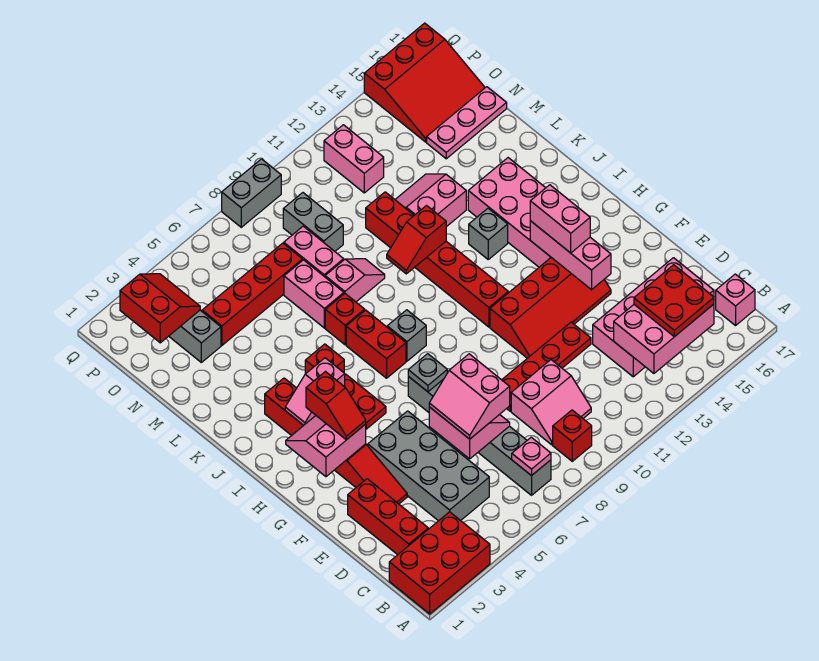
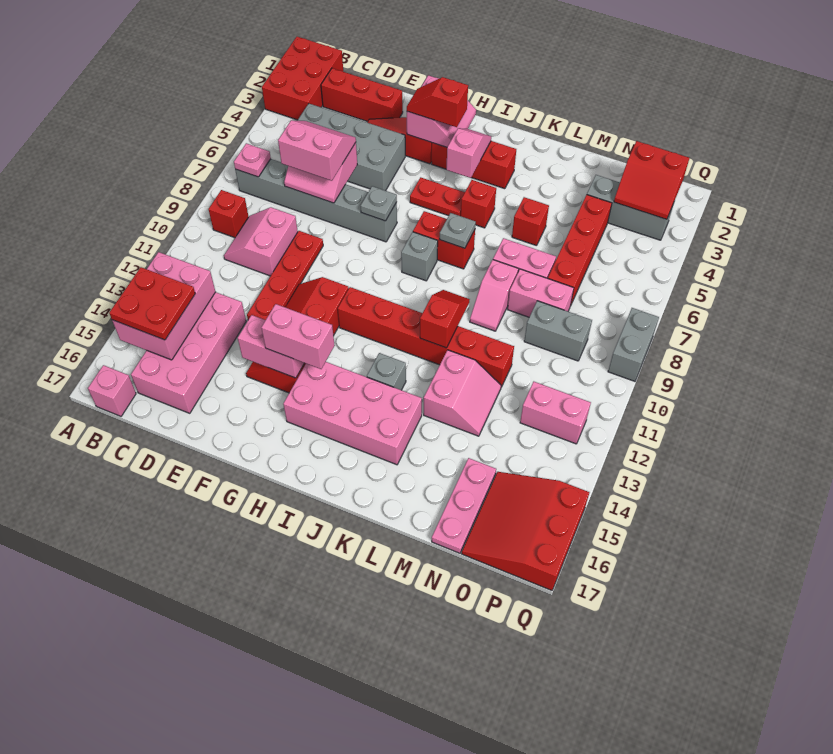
pink 1x3 brick [530,221,611,290] -> pink 1x2 brick [238,315,304,378]
none -> grey 1x1 plate [439,213,476,248]
red 1x1 brick [325,294,365,345] -> red 1x1 brick moved to [512,197,549,246]

